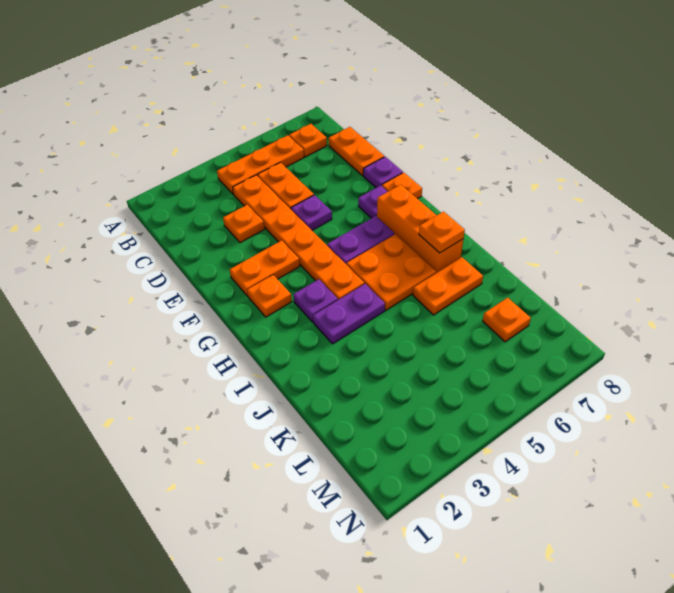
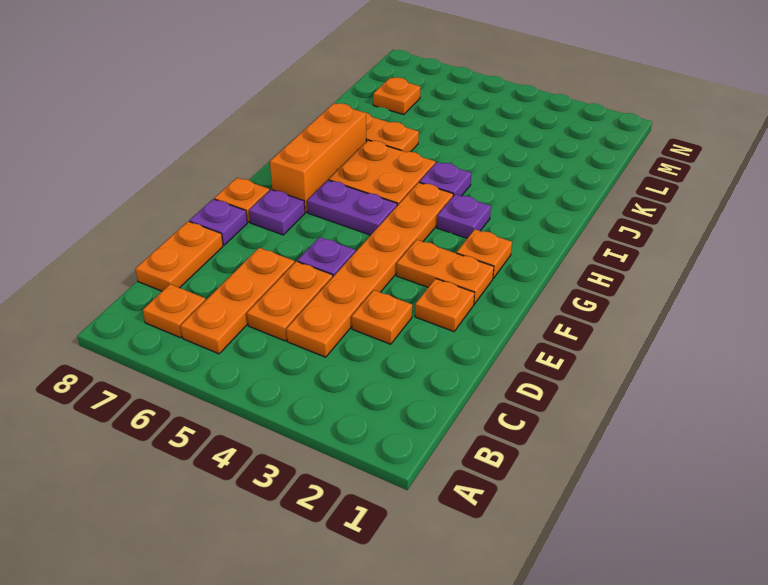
orange 1x3 plate [217,135,304,194] -> orange 1x3 plate turned to [181,248,294,354]
purple 1x2 plate [313,284,385,344] -> purple 1x1 plate [419,162,471,196]
orange 1x1 plate [419,212,465,253] -> orange 1x1 plate moved to [415,279,474,331]

